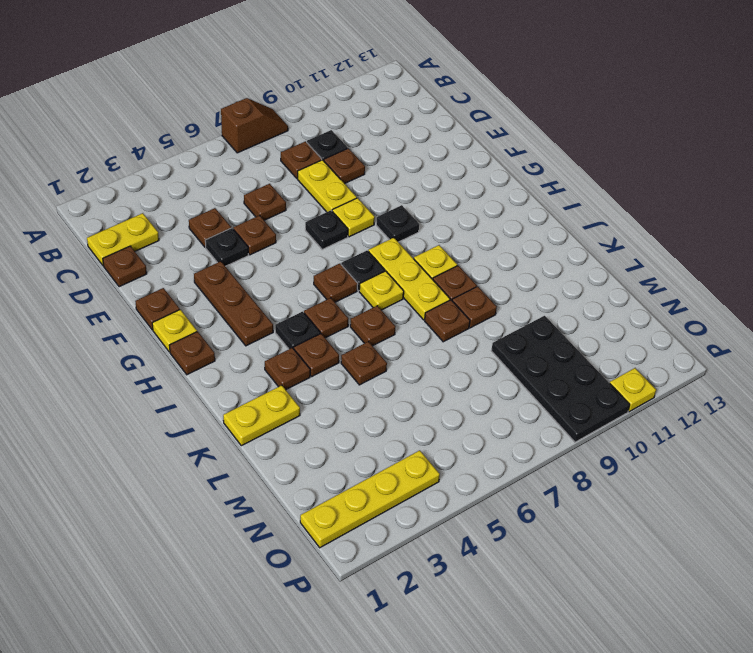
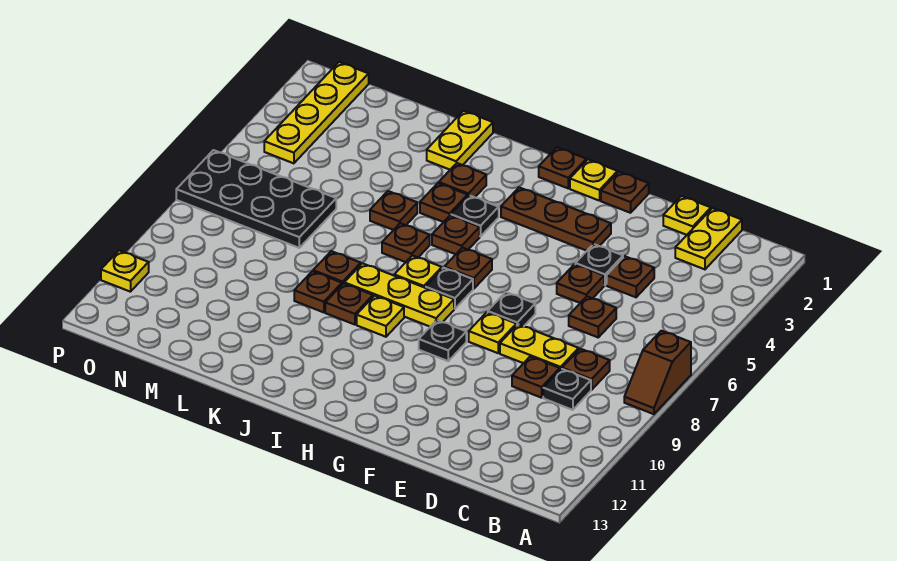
brown 1x1 plate [103,246,147,287] -> yellow 1x1 plate [663,196,711,235]
black 2x4 plate [491,316,630,442] -> black 2x4 plate moved to [176,150,336,248]

